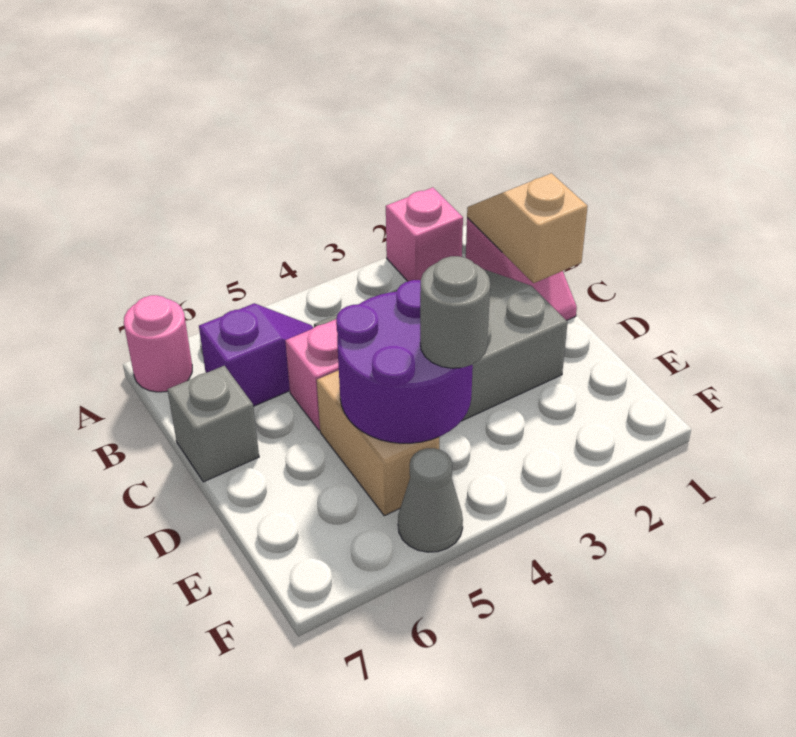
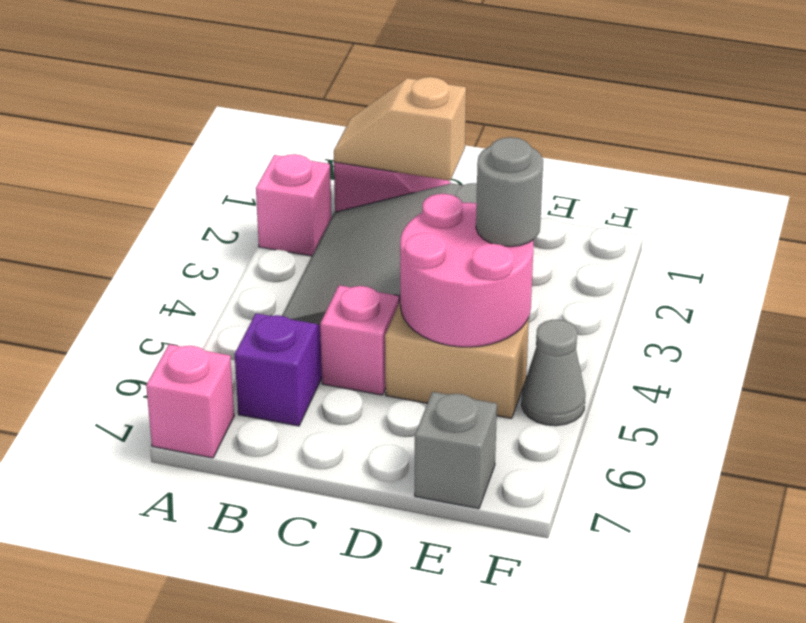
pink 1x1 round brick [124,295,192,392] -> pink 1x1 brick [146,344,234,458]
grey 1x1 brick [167,366,259,482] -> grey 1x1 brick moved to [415,392,497,509]
purple 2x2 round brick [336,280,473,443] -> pink 2x2 round brick [400,194,534,347]

